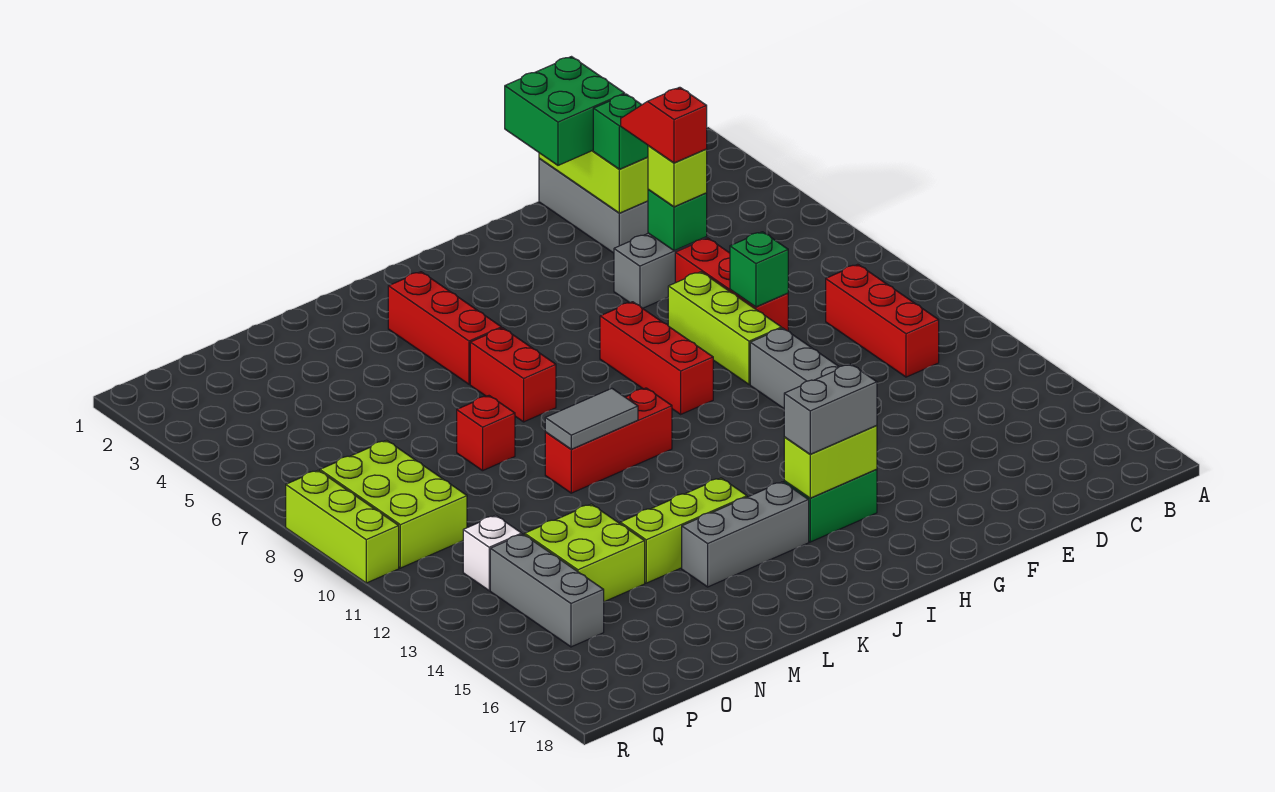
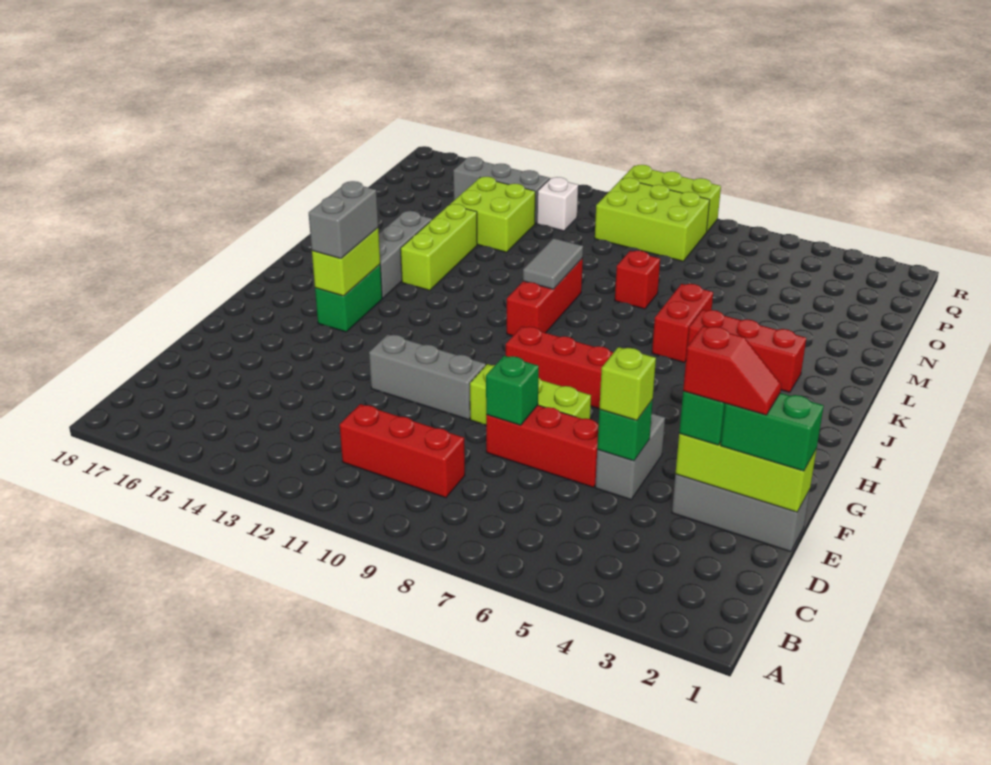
green 2x2 brick [505,57,625,165] -> green 1x2 brick [721,393,824,471]
red 1x2 slope [621,87,707,163] -> red 1x2 slope moved to [683,326,782,415]
red 1x2 brick [470,328,556,422] -> red 1x2 brick turned to [652,284,713,362]

